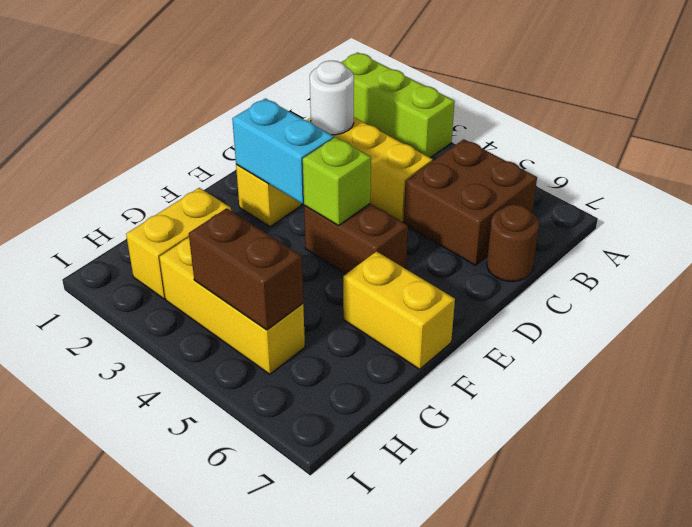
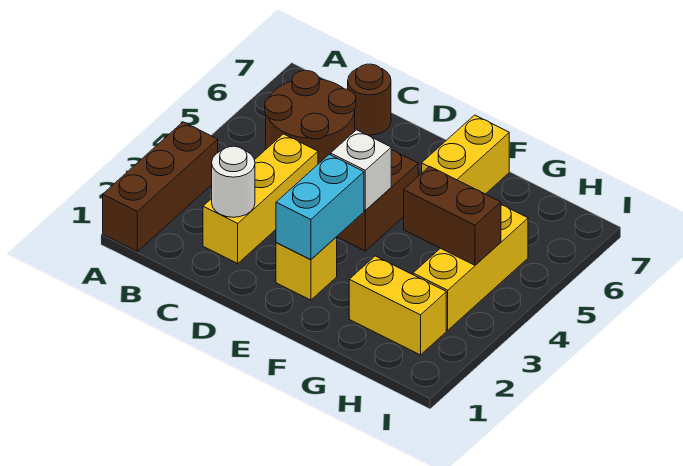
lime 1x3 brick [341,52,455,158] -> brown 1x3 brick [103,122,218,251]
brown 2x2 brick [404,139,537,265] -> brown 2x2 round brick [265,71,356,164]
lime 1x1 brick [303,137,371,226] -> white 1x1 brick [331,130,391,211]
brown 1x2 brick [189,208,303,330] -> brown 1x2 brick turned to [404,166,501,265]

